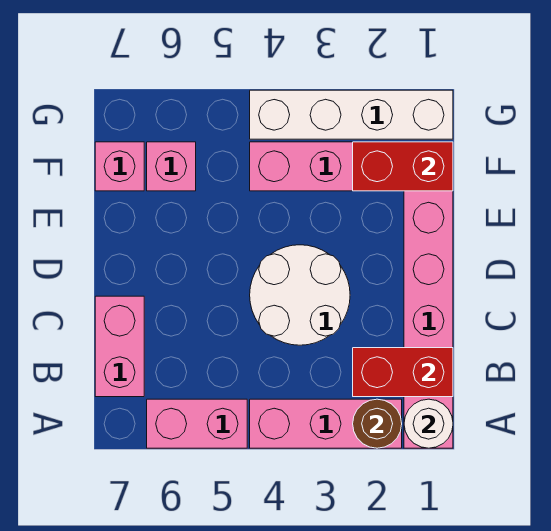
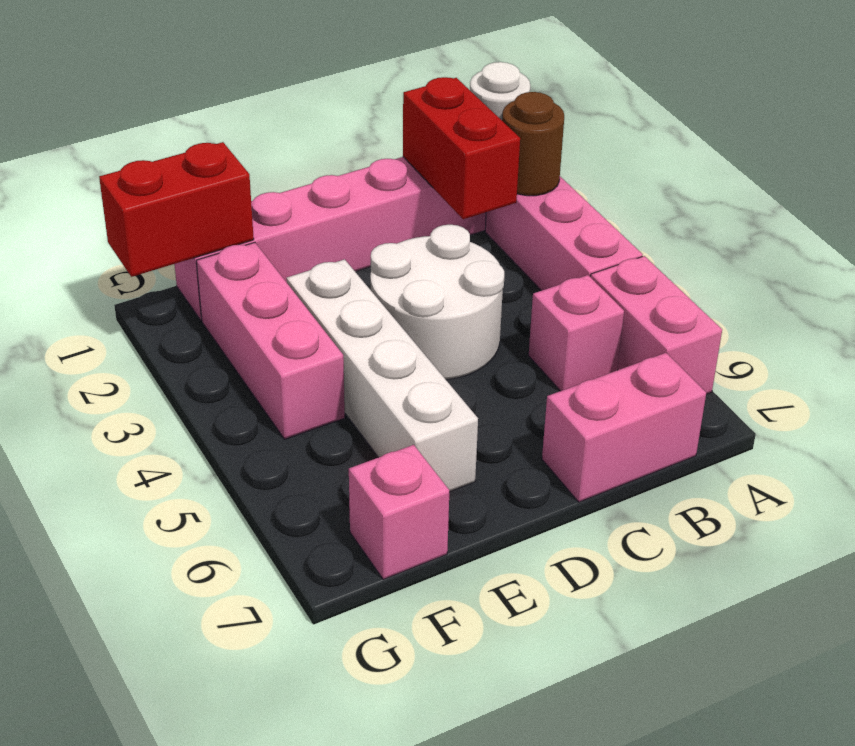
red 1x2 brick [353,142,453,191] -> red 1x2 brick turned to [99,142,254,277]
pink 1x1 brick [147,142,196,191] -> pink 1x1 brick moved to [529,275,624,391]
white 1x4 brick [250,90,453,139] -> white 1x4 brick moved to [286,259,478,492]

